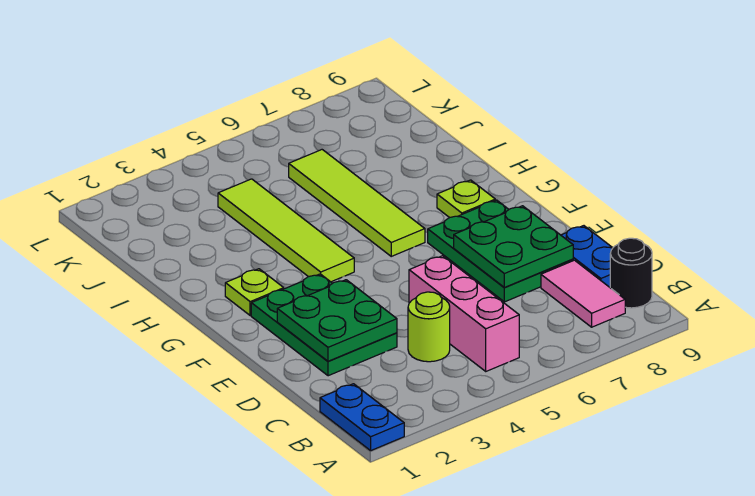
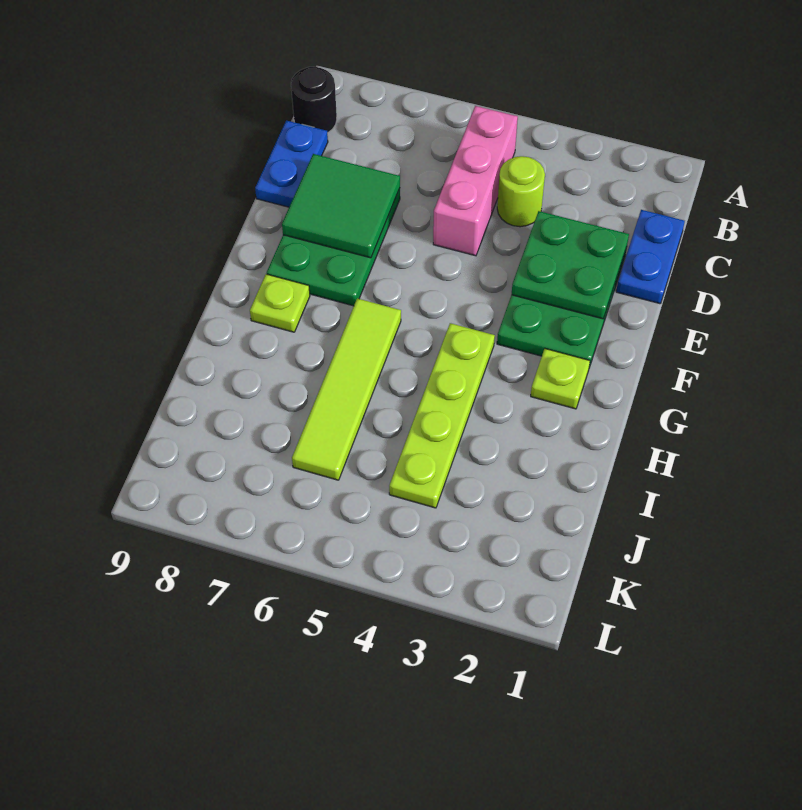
blue 1x2 plate [320,384,404,450] -> blue 1x2 plate moved to [616,210,685,304]
pink 1x2 tile [541,260,625,327] -> none
green 2x2 plate [454,206,573,287] -> green 2x2 tile [282,154,400,258]
lime 1x4 tile [218,179,354,282] -> lime 1x4 plate [389,323,495,508]

